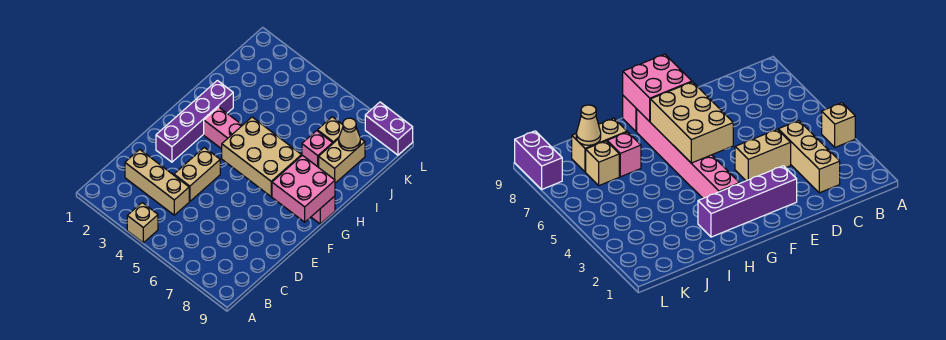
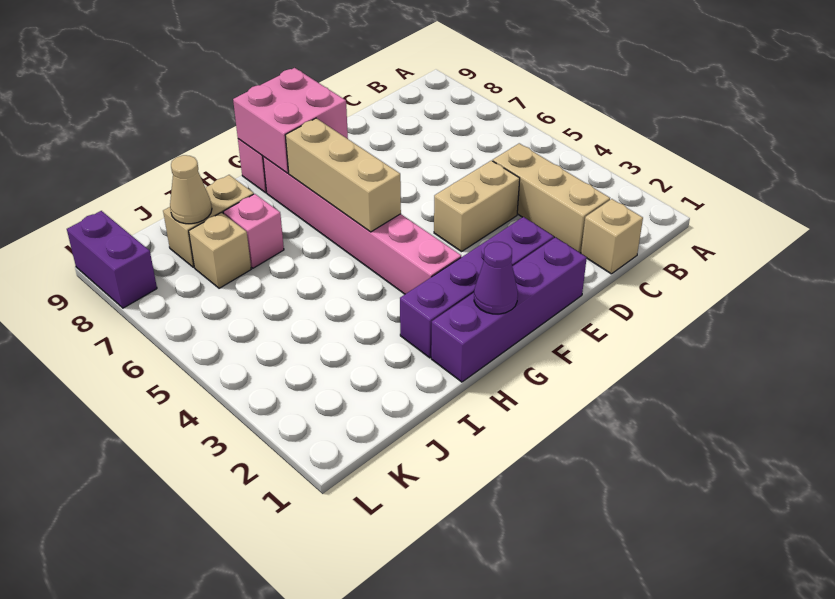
tan 1x1 brick [127,203,158,243] -> tan 1x1 brick moved to [581,199,643,274]
none -> purple 1x4 brick [431,237,587,382]
tan 2x3 brick [222,117,302,197] -> tan 1x3 brick [285,118,401,232]
none -> purple 1x1 cone [474,242,518,314]

